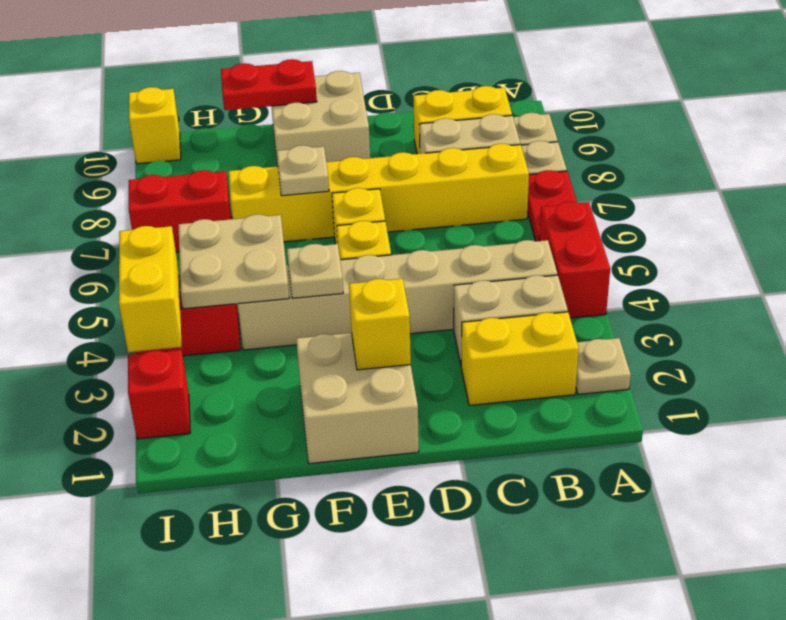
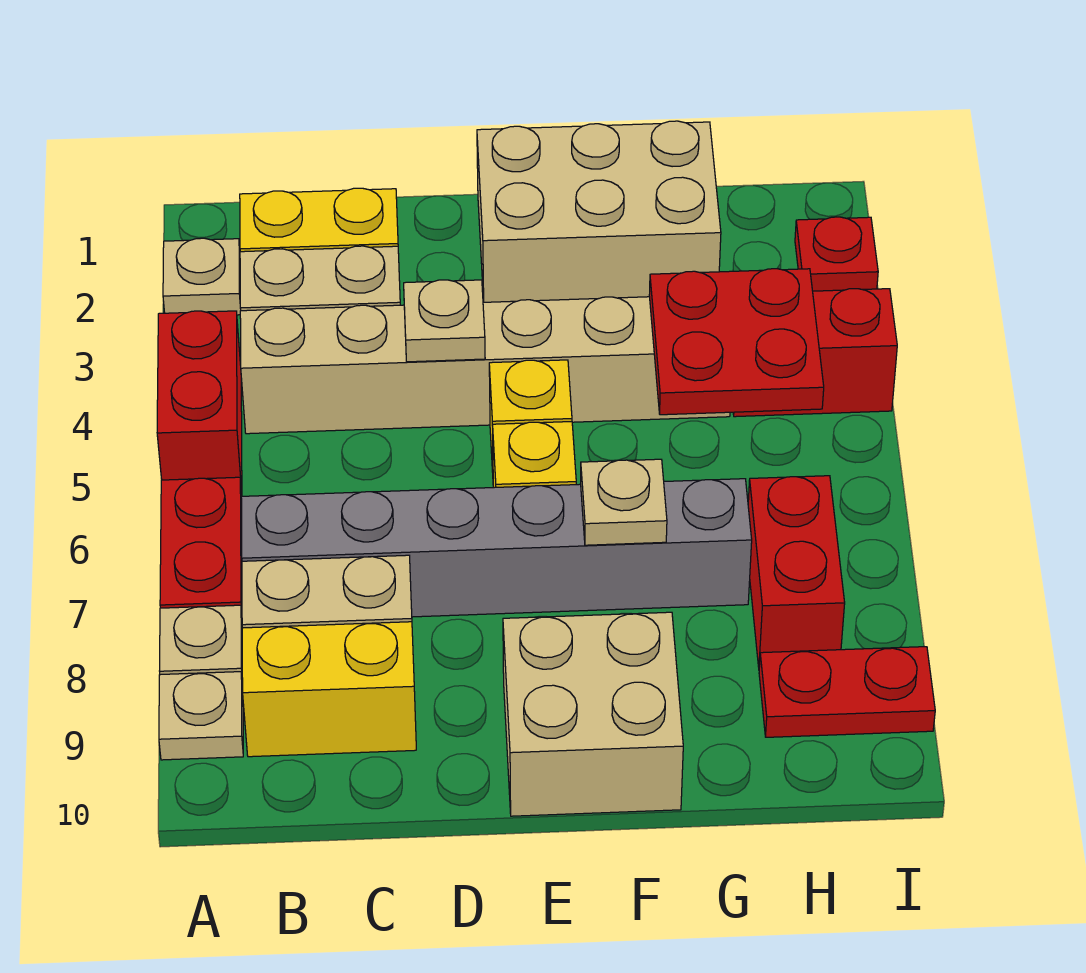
yellow 1x6 brick [229,144,529,242] -> grey 1x6 brick [241,479,752,617]
tan 2x2 brick [296,333,419,464] -> tan 2x3 brick [477,121,721,302]
yellow 1x1 brick [349,279,411,370] -> none
tan 1x1 plate [287,244,343,298] -> tan 1x1 plate moved to [404,280,485,362]
red 1x2 plate [221,59,317,110] -> red 1x2 plate moved to [759,647,935,737]
tan 2x2 plate [178,214,289,309] -> red 2x2 plate [649,269,824,415]
red 1x2 brick [129,170,232,252] -> red 1x2 brick turned to [748,476,845,667]
red 1x1 brick [128,350,190,439] -> red 1x1 plate [795,217,878,291]
yellow 1x2 brick [119,226,182,352] -> none
yellow 1x1 brick [129,87,181,164] -> none

